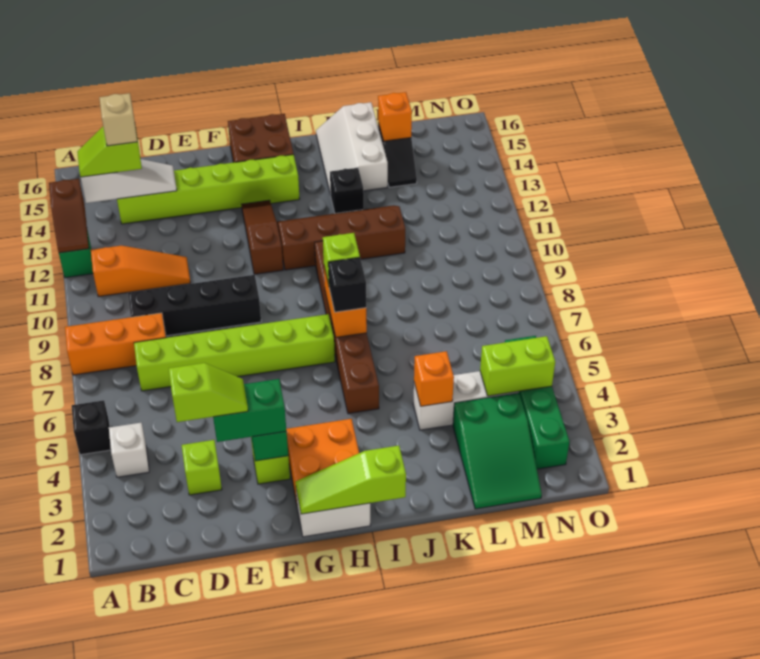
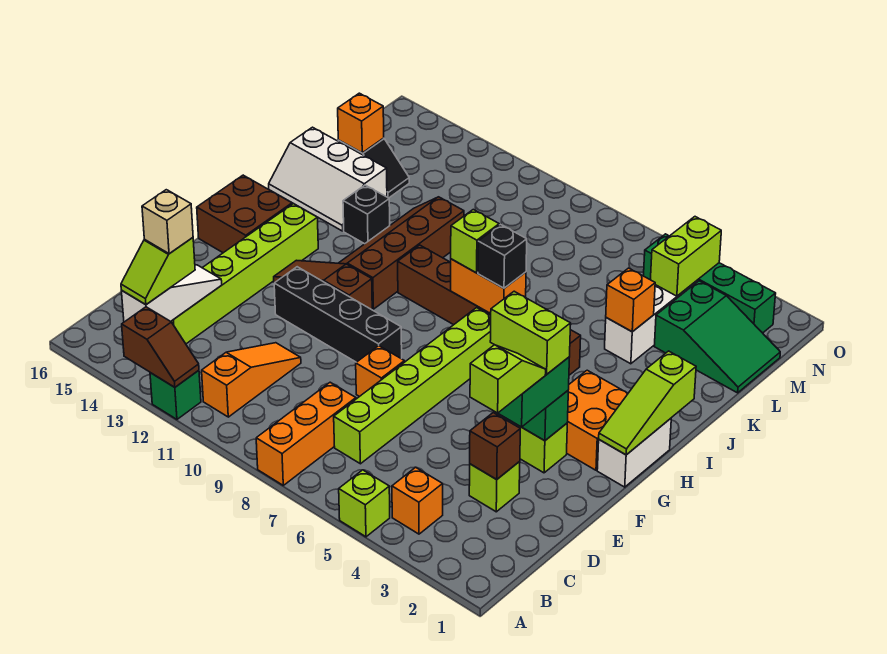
black 1x1 brick [72,400,111,455] -> lime 1x1 brick [339,470,390,537]
white 1x1 brick [109,423,149,477] -> orange 1x1 brick [392,467,443,534]
black 1x4 brick [128,275,261,336] -> black 1x4 brick turned to [274,267,402,362]
none -> brown 1x1 brick [470,413,520,479]
none -> orange 1x1 brick [356,346,404,397]
none -> lime 1x2 brick [490,291,571,374]

